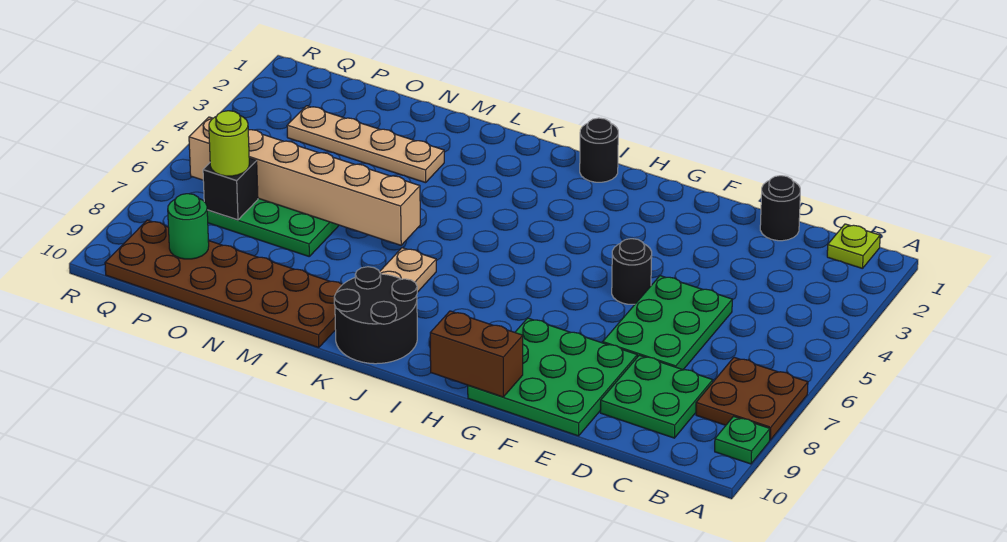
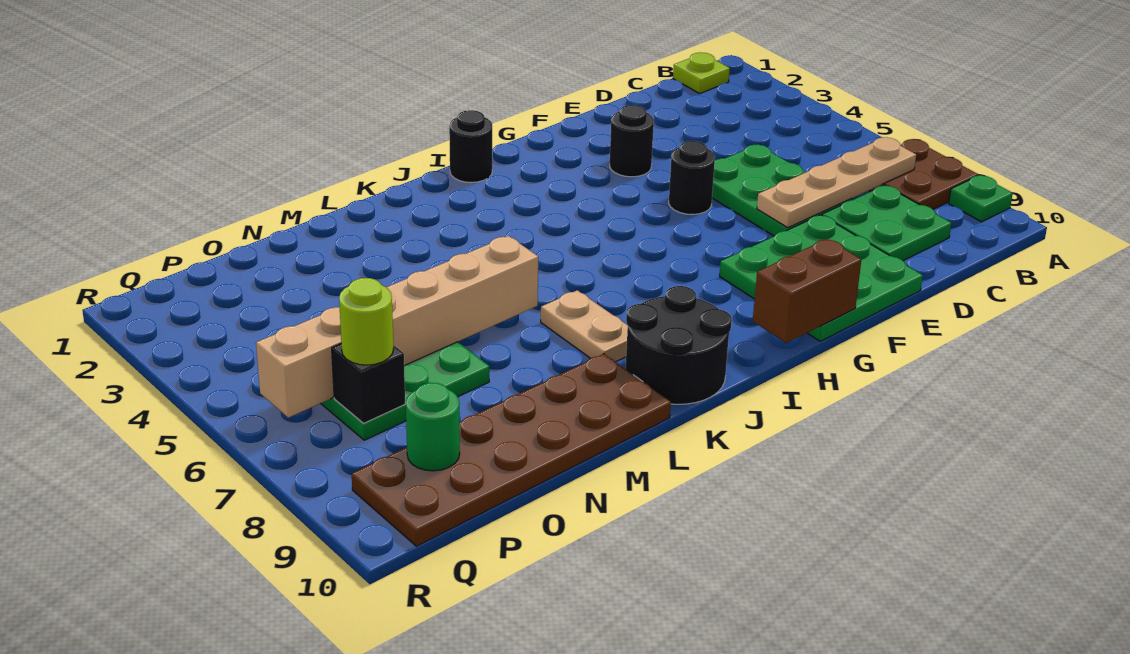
black 1x1 round brick [760,176,800,241] -> black 1x1 round brick moved to [610,105,654,177]
tan 1x4 plate [287,106,444,183] -> tan 1x4 plate moved to [757,137,916,228]

